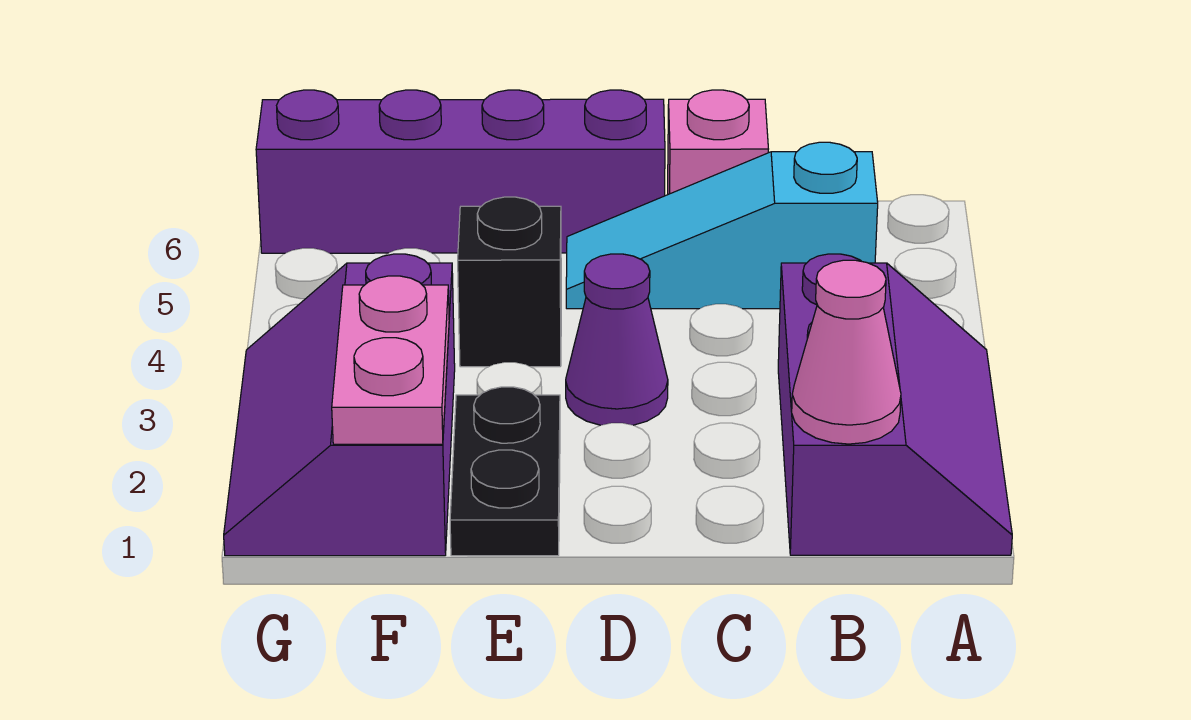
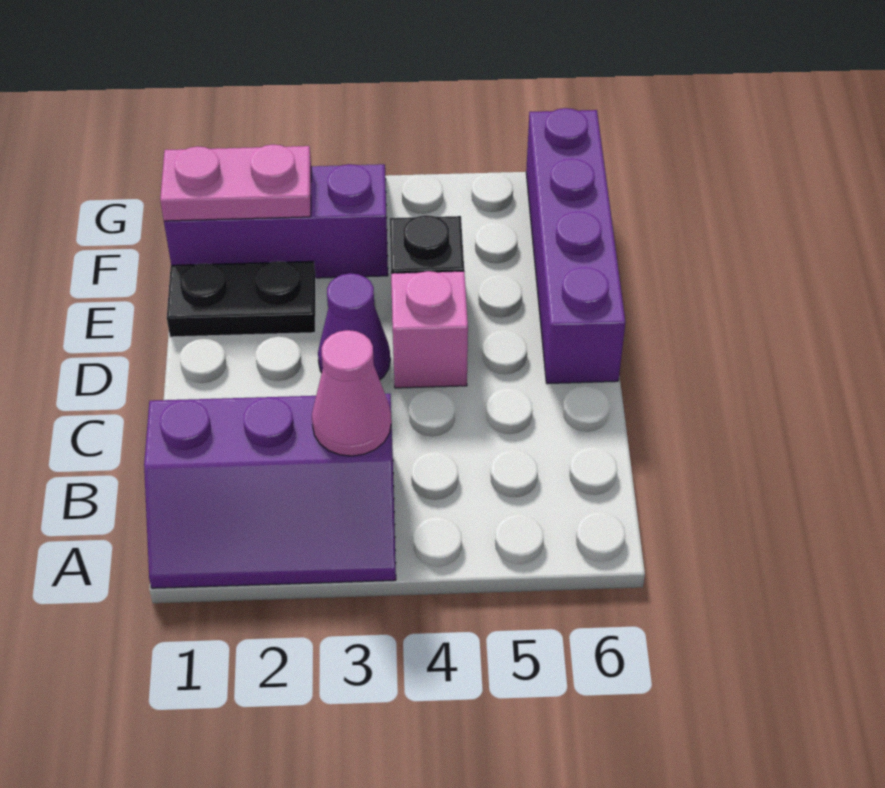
pink 1x1 cone [792,260,901,444] -> pink 1x1 cone moved to [312,330,391,456]
cyan 1x3 slope [566,142,878,309] -> none
pink 1x1 brick [668,90,768,194] -> pink 1x1 brick moved to [391,271,468,388]

